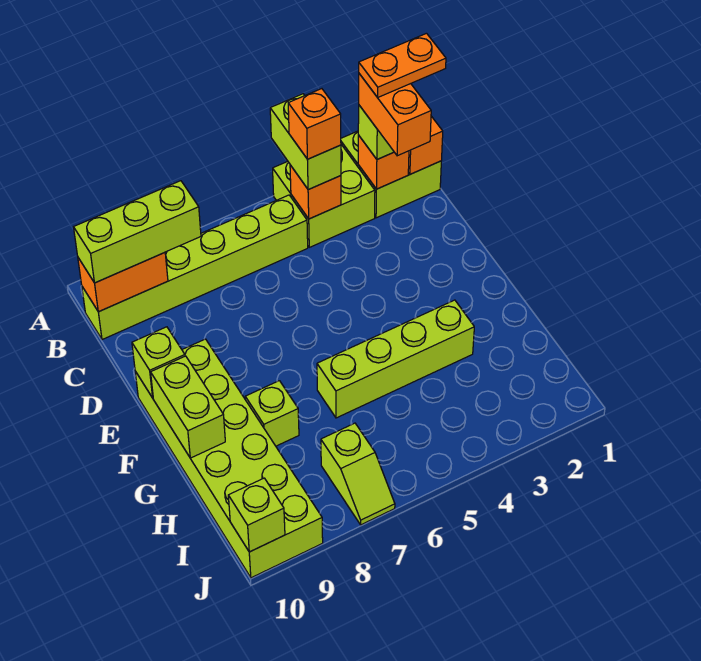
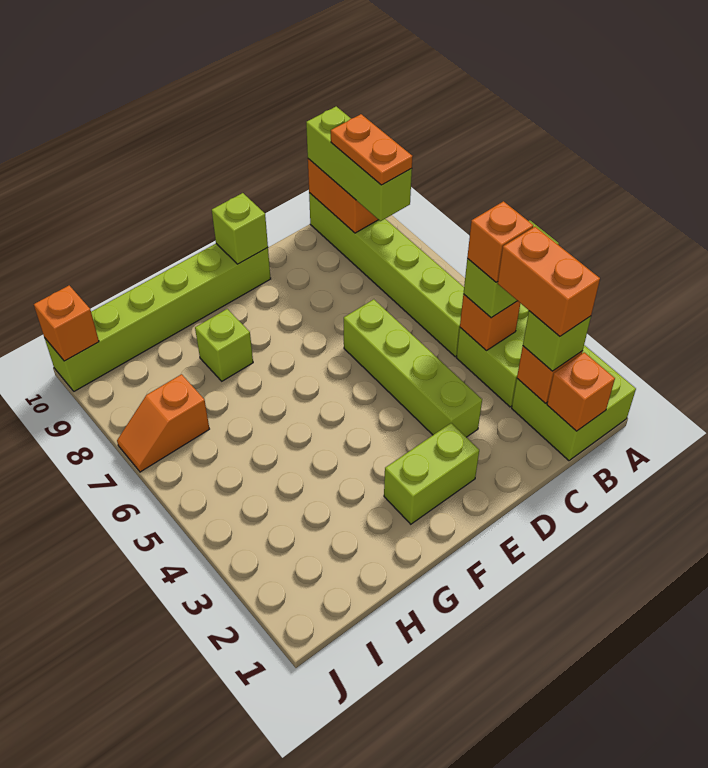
orange 1x2 plate [359,33,446,97] -> orange 1x2 plate moved to [331,114,413,185]
orange 1x2 brick [359,74,431,156] -> orange 1x2 brick turned to [498,227,600,336]
lime 2x6 brick [135,339,323,578] -> lime 1x6 brick [45,244,271,391]
lime 1x2 brick [151,356,225,458] -> lime 1x2 brick moved to [384,423,479,524]
lime 1x4 brick [317,300,474,418] -> lime 1x4 brick moved to [344,299,482,437]
lime 1x2 slope [321,423,395,525] -> orange 1x2 slope [117,374,209,472]
lime 1x1 brick [228,478,285,552] -> orange 1x1 brick [34,285,99,361]

